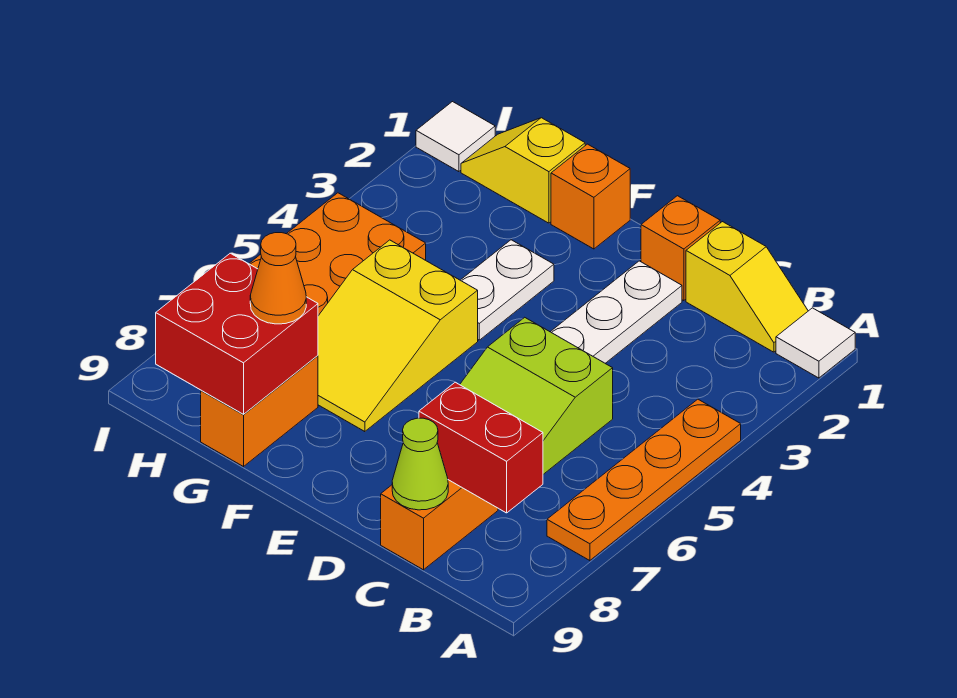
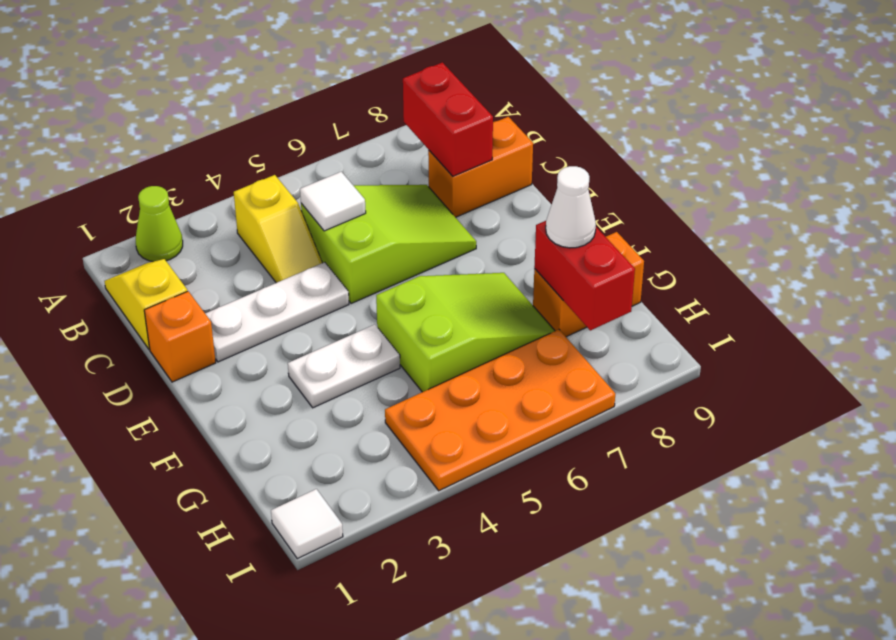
white 1x1 tile [776,308,855,378] -> white 1x1 tile moved to [300,172,366,231]
orange 1x4 plate [547,399,741,561] -> none
lime 1x1 cone [392,418,448,510] -> lime 1x1 cone moved to [136,186,183,262]
orange 1x1 brick [551,144,630,249] -> none
yellow 2x3 slope [318,240,478,432] -> lime 2x3 slope [376,273,555,392]
yellow 1x2 slope [461,118,585,223] -> yellow 1x2 slope moved to [234,175,322,283]
red 2x2 brick [156,253,318,414] -> red 1x2 brick [534,221,635,330]
orange 1x1 cone [250,233,306,324] -> white 1x1 cone [546,166,596,248]

